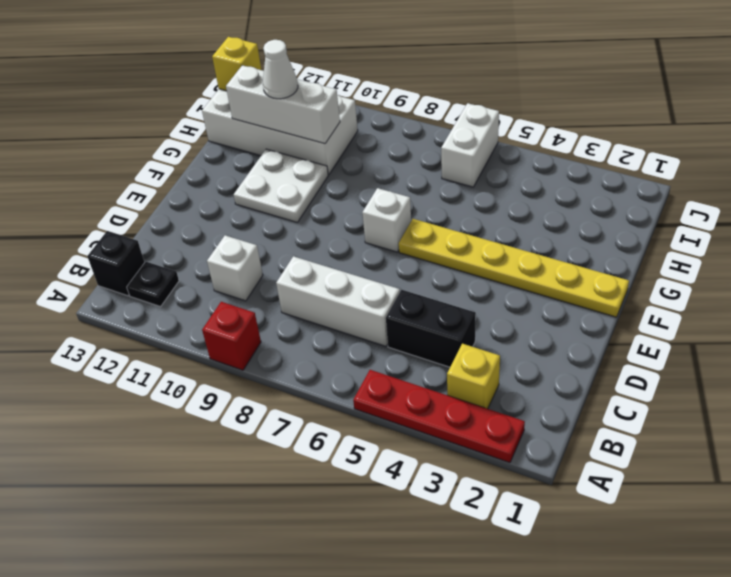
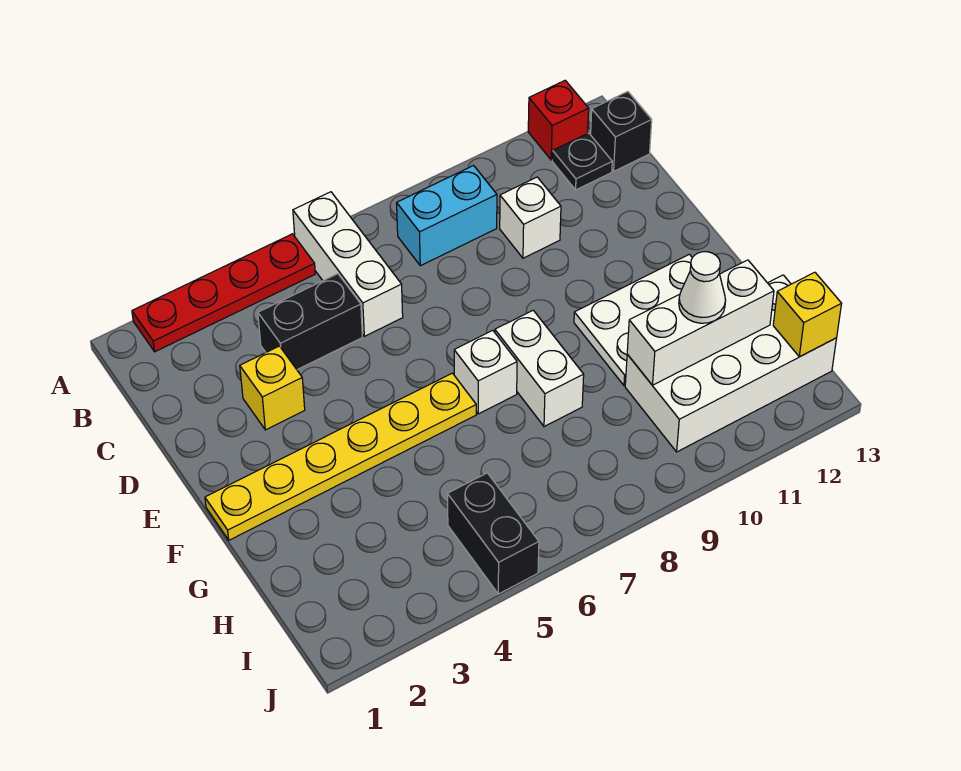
red 1x1 brick [202,302,261,370] -> red 1x1 brick moved to [528,80,589,160]
yellow 1x1 brick [447,344,500,409] -> yellow 1x1 brick moved to [240,346,305,430]
none -> cyan 1x2 brick [397,166,497,266]
white 1x3 brick [276,256,400,346] -> white 1x3 brick turned to [293,192,403,336]
white 2x2 plate [234,149,328,222] -> white 2x3 plate [574,254,692,386]
none -> black 1x2 brick [447,473,539,594]
white 1x2 brick [441,103,499,187] -> white 1x2 brick moved to [495,310,584,427]

